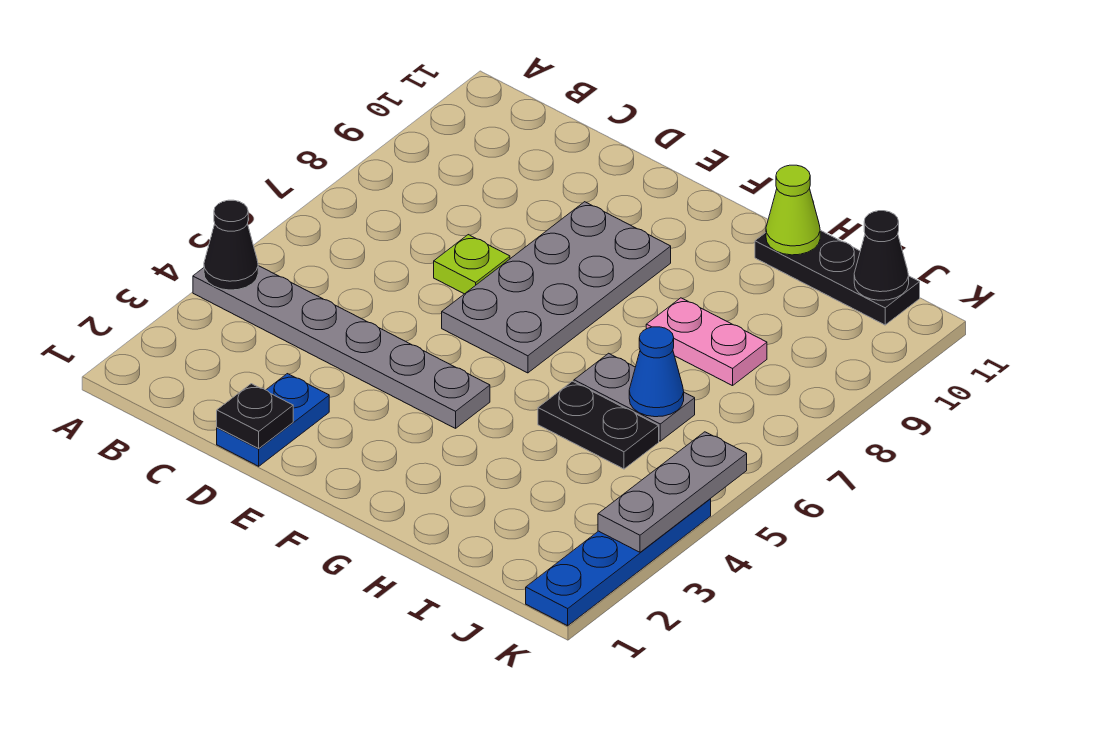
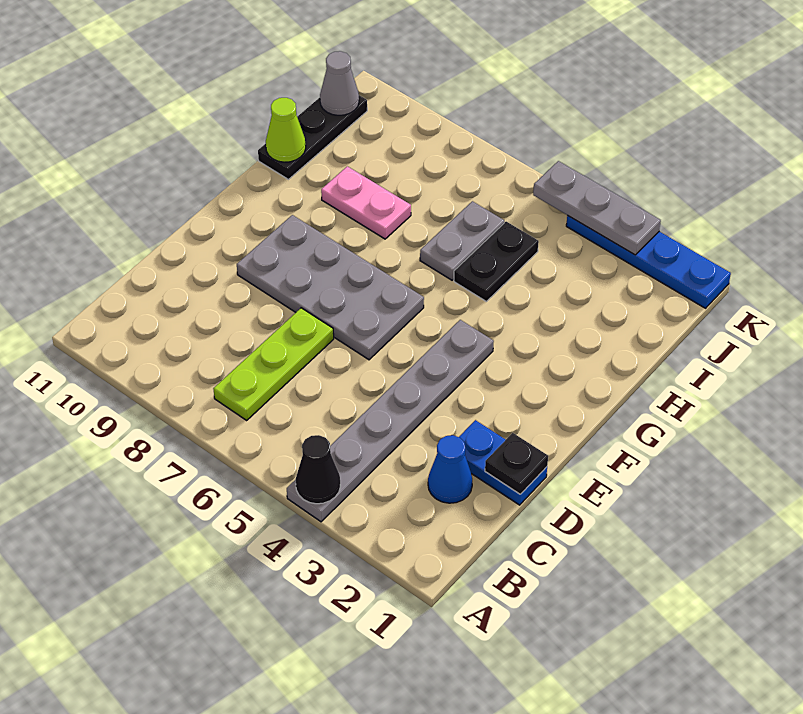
lime 1x1 plate [434,235,510,294] -> lime 1x3 plate [213,308,334,420]
pink 1x2 plate [646,298,767,386] -> pink 1x2 plate turned to [321,166,411,239]
blue 1x1 cone [629,327,684,417] -> blue 1x1 cone moved to [428,435,472,503]
black 1x1 cone [854,211,909,300] -> grey 1x1 cone [320,51,359,115]

